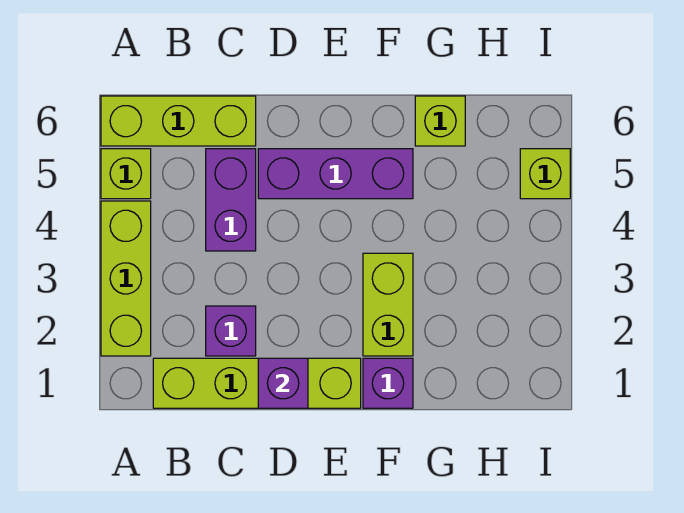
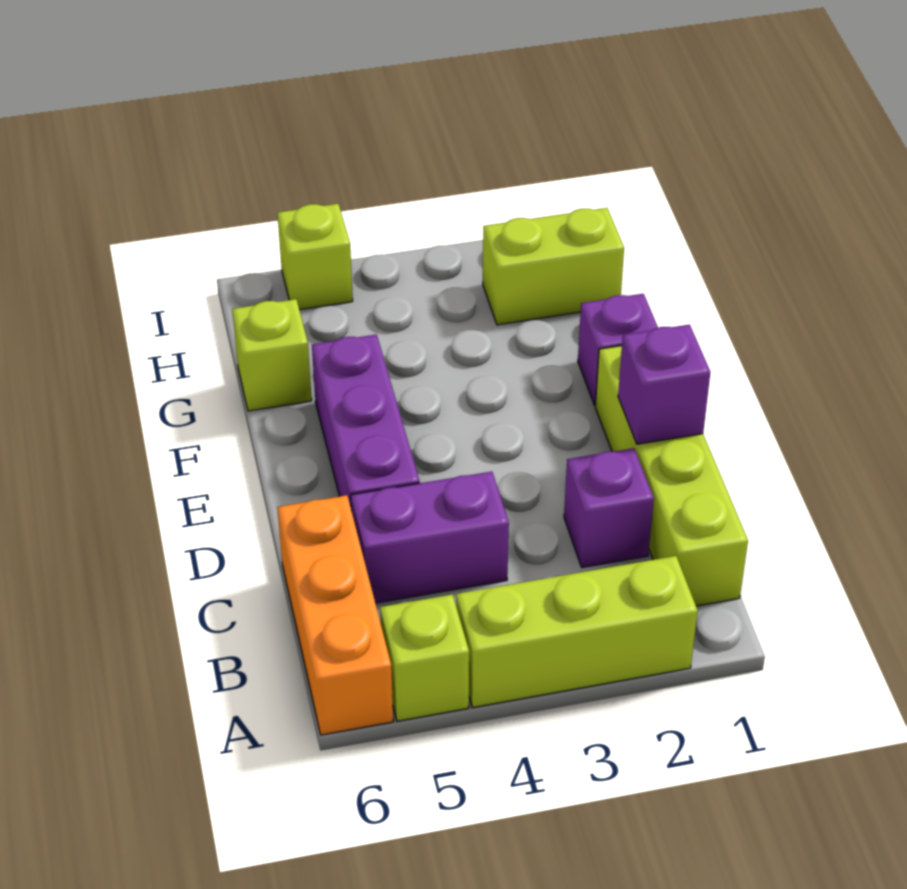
lime 1x3 brick [101,96,256,146] -> orange 1x3 brick [277,495,393,735]
lime 1x2 brick [363,253,413,356] -> lime 1x2 brick moved to [483,208,624,325]

